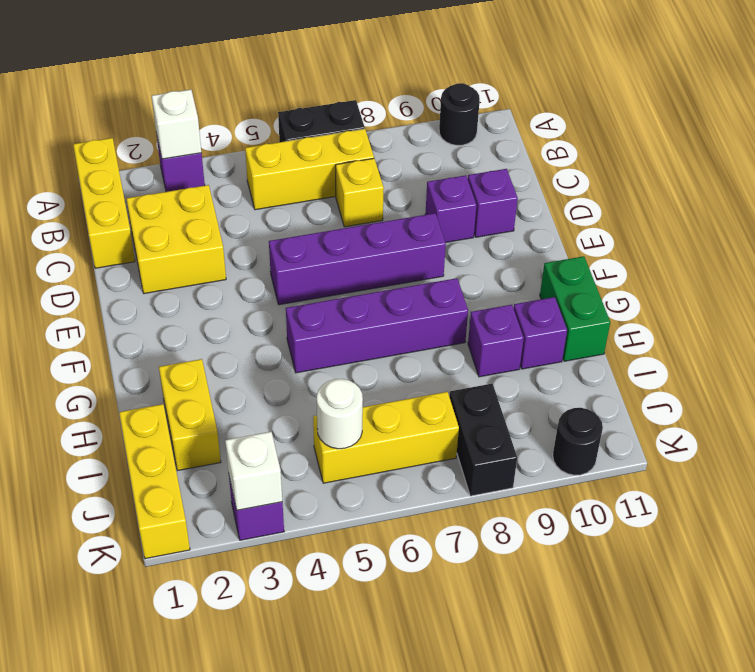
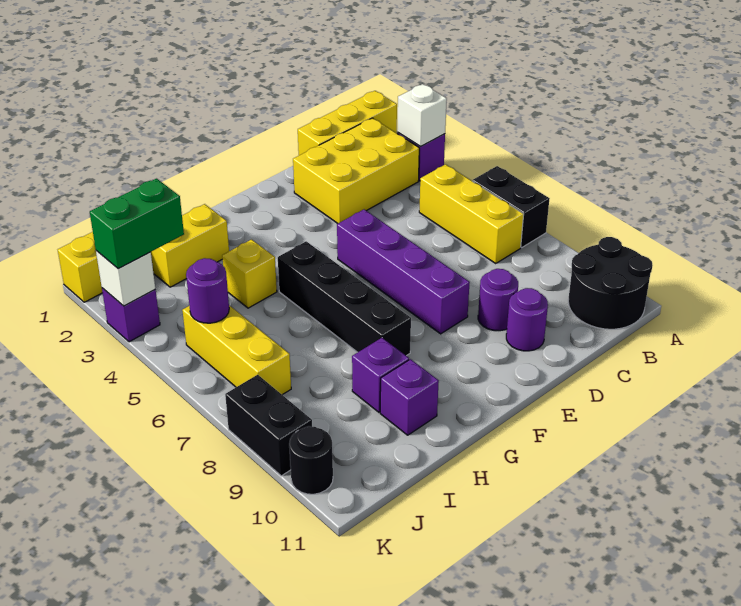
black 1x1 round brick [439,83,480,145] -> black 2x2 round brick [568,237,652,329]
yellow 2x2 brick [127,185,226,294] -> yellow 2x3 brick [293,118,419,223]
yellow 1x1 brick [336,158,384,227] -> yellow 1x1 brick moved to [222,240,277,308]
purple 1x1 brick [425,175,477,242] -> purple 1x1 round brick [478,269,518,331]
purple 1x1 brick [468,169,518,237] -> purple 1x1 round brick [506,288,548,351]
purple 1x4 brick [286,278,468,373] -> black 1x4 brick [278,241,411,356]
green 1x2 brick [540,256,610,361] -> green 1x2 brick moved to [90,179,184,269]
white 1x1 round brick [317,379,363,449] -> purple 1x1 round brick [186,258,229,323]
black 1x2 brick [449,384,517,496] -> black 1x2 brick turned to [225,375,312,476]

